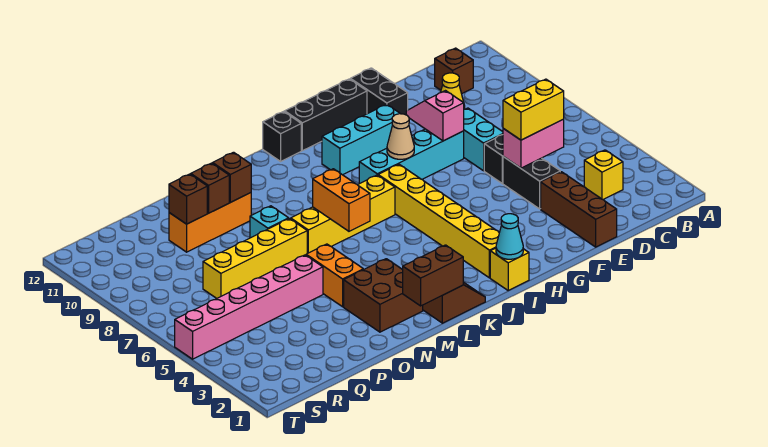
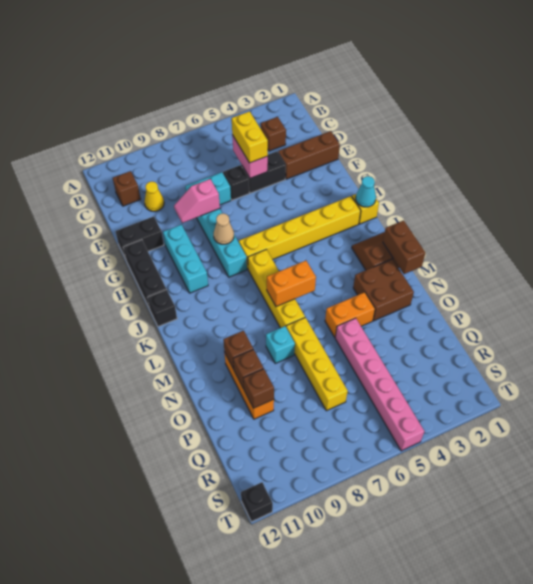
yellow 1x1 brick [584,150,623,199] -> brown 1x1 brick [261,117,286,151]
none -> black 1x1 brick [241,482,273,522]

